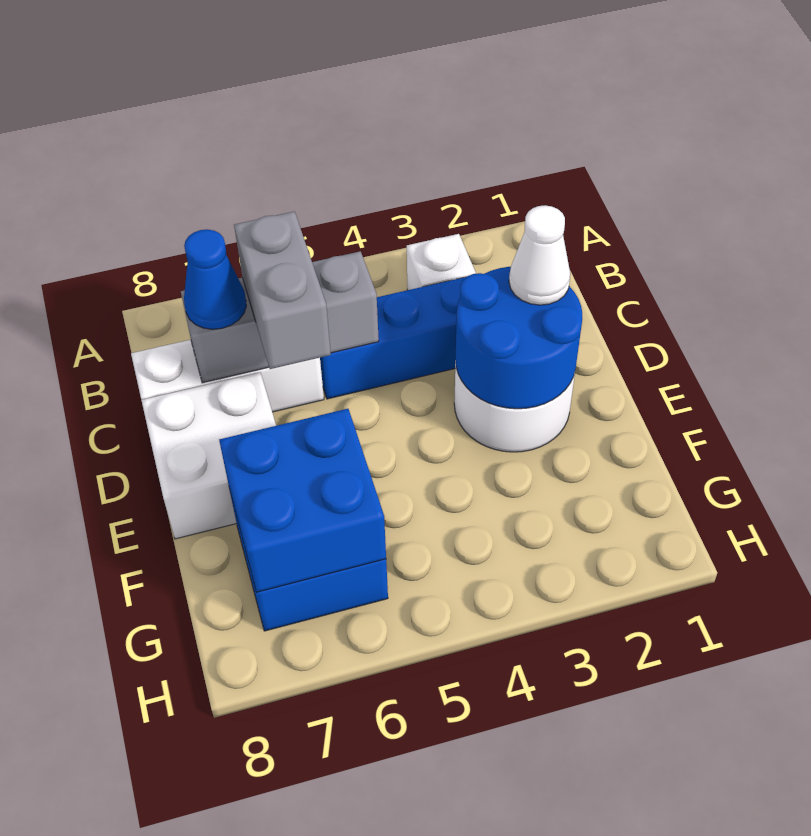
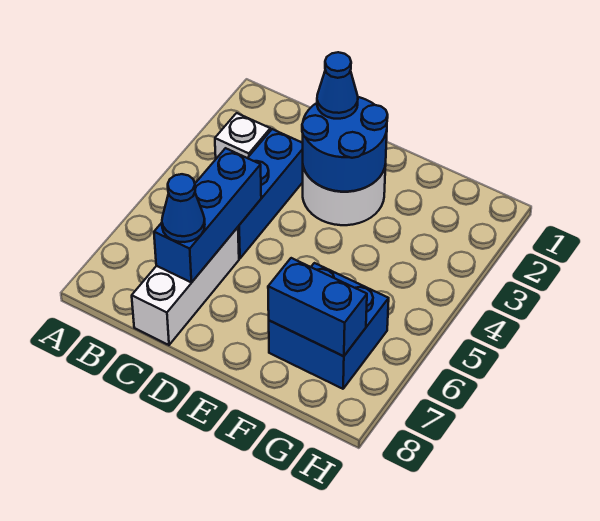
grey 1x3 brick [181,251,379,383] -> blue 1x3 brick [154,148,261,283]
grey 1x2 brick [234,212,331,369] -> none
white 1x1 cone [509,205,570,305] -> blue 1x1 cone [317,52,358,119]
white 2x2 brick [141,372,276,539] -> none
blue 2x2 brick [219,409,386,592] -> blue 1x2 brick [268,258,367,356]

